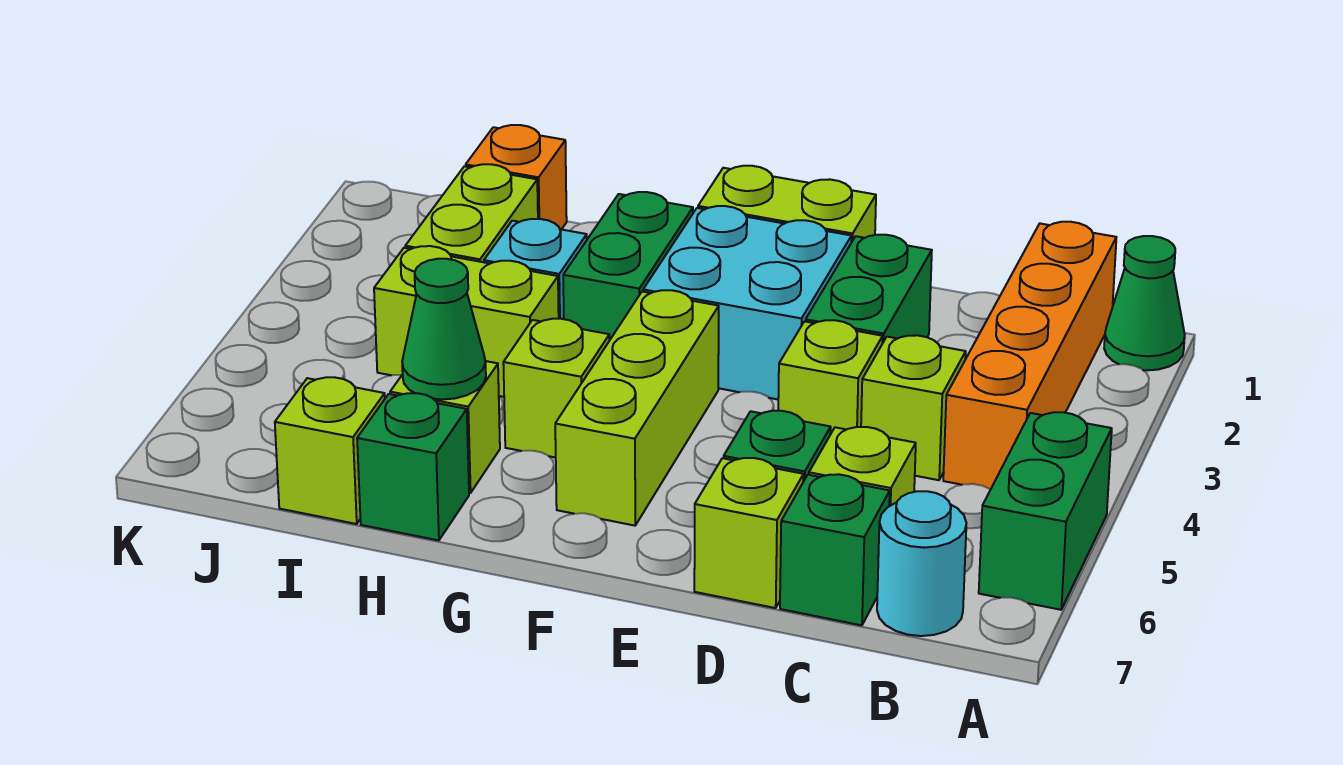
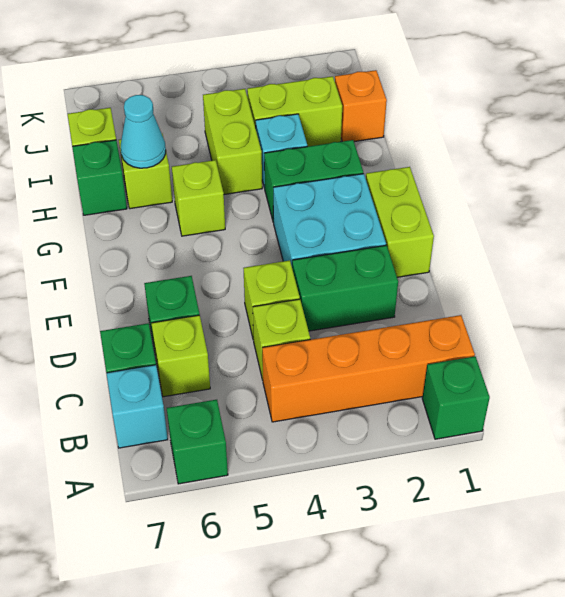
green 1x1 cone [1104,236,1185,370] -> green 1x1 brick [422,356,490,439]
green 1x2 brick [979,412,1112,610] -> green 1x1 brick [167,400,228,484]
cyan 1x1 round brick [877,491,966,636] -> cyan 1x1 brick [106,365,168,448]
lime 1x1 brick [694,458,804,608] -> none
lime 1x3 brick [555,290,719,526] -> none
green 1x1 cone [402,259,486,399] -> cyan 1x1 cone [121,95,166,168]

